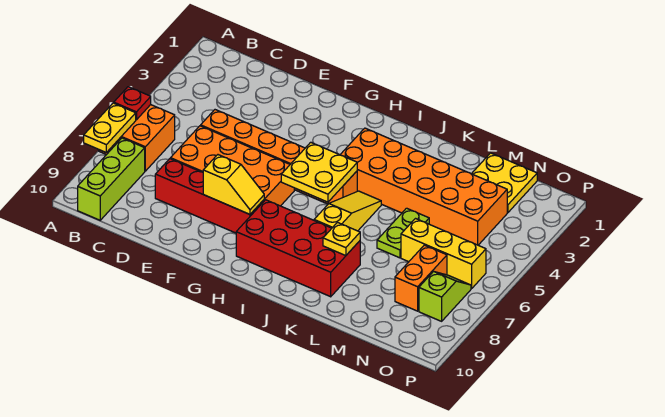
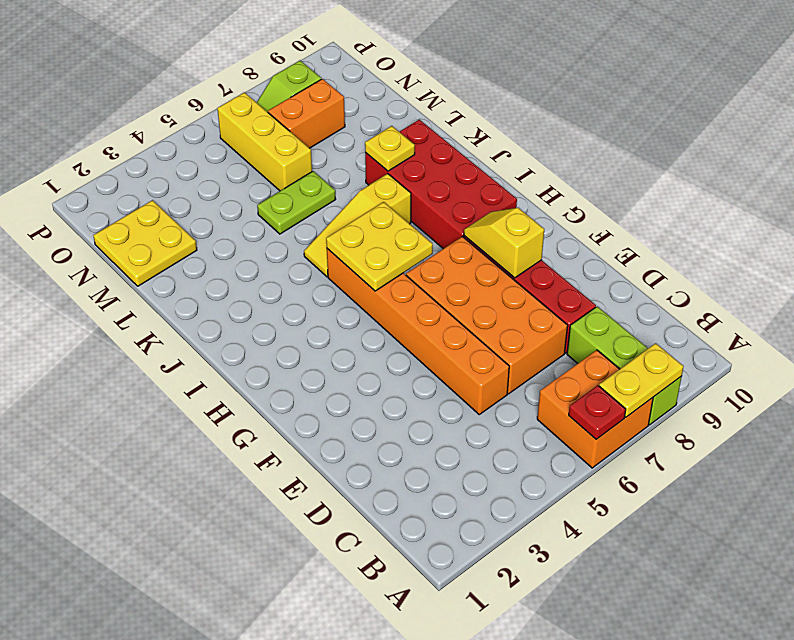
lime 1x3 brick [78,138,145,220] -> lime 1x3 brick turned to [567,306,682,425]
orange 2x6 brick [340,128,507,245] -> none

